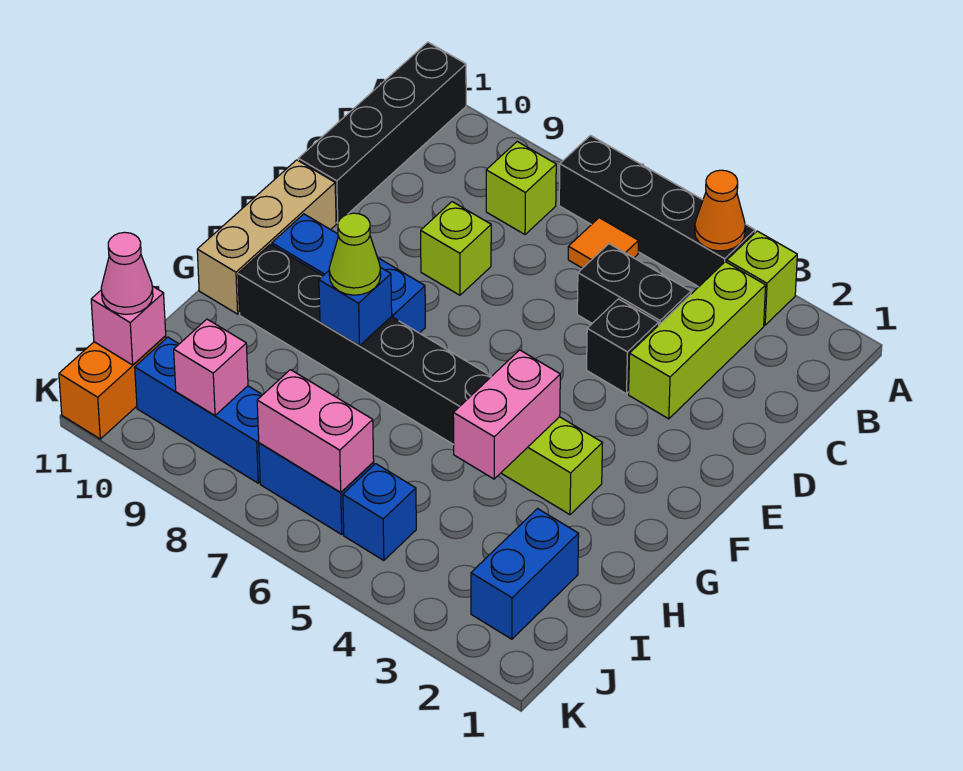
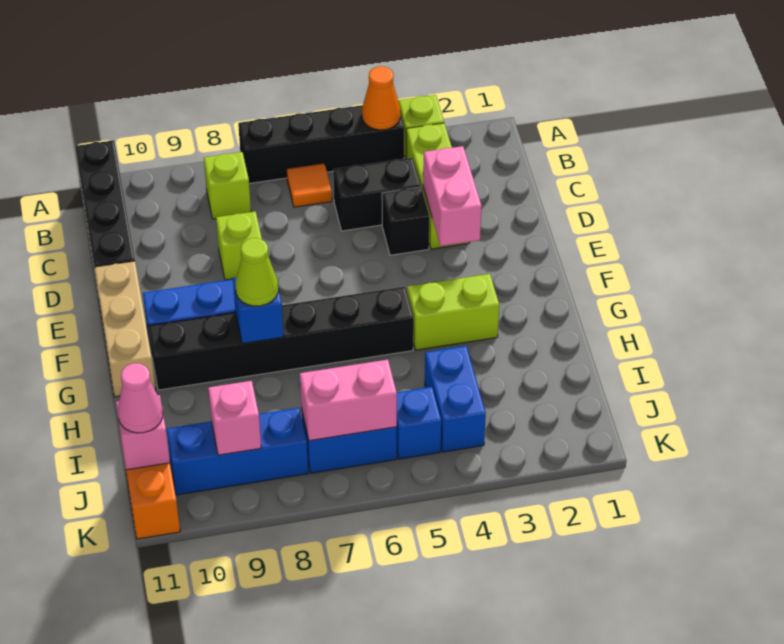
pink 1x2 brick [453,350,560,479] -> pink 1x2 brick moved to [423,146,482,246]
blue 1x2 brick [471,509,579,639] -> blue 1x2 brick moved to [425,346,486,452]

